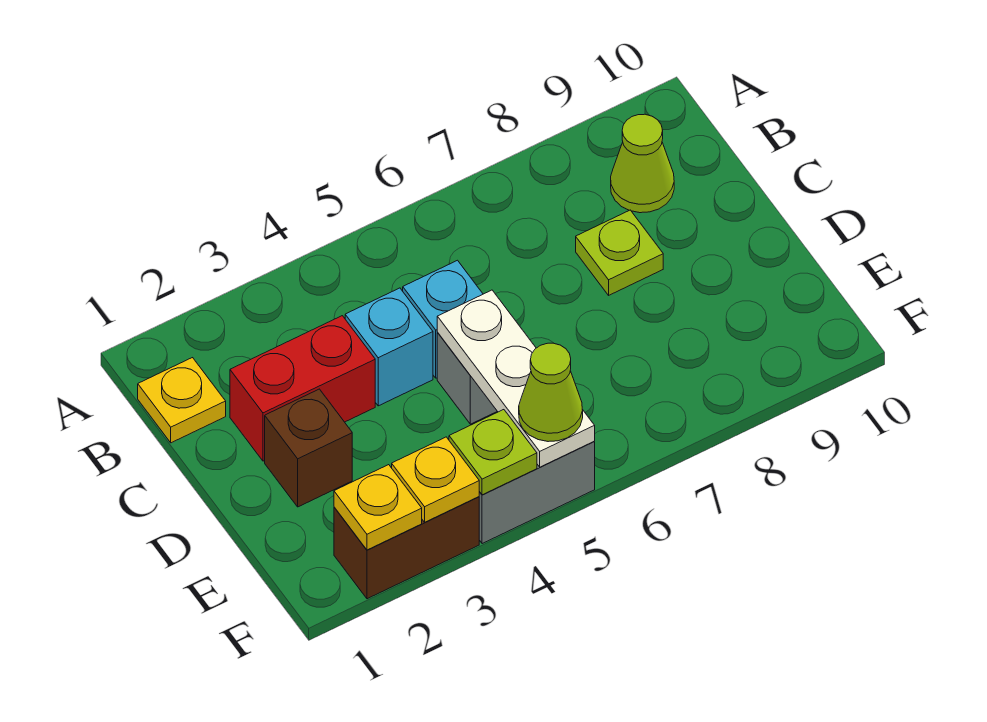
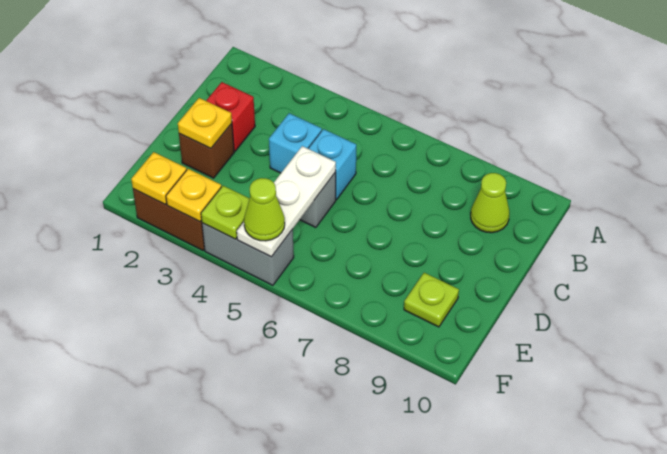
yellow 1x1 plate [138,358,226,443] -> yellow 1x1 plate moved to [178,98,232,148]
red 1x2 brick [230,316,375,461] -> red 1x1 brick [206,82,255,151]
lime 1x1 plate [576,210,663,295] -> lime 1x1 plate moved to [404,273,459,327]

